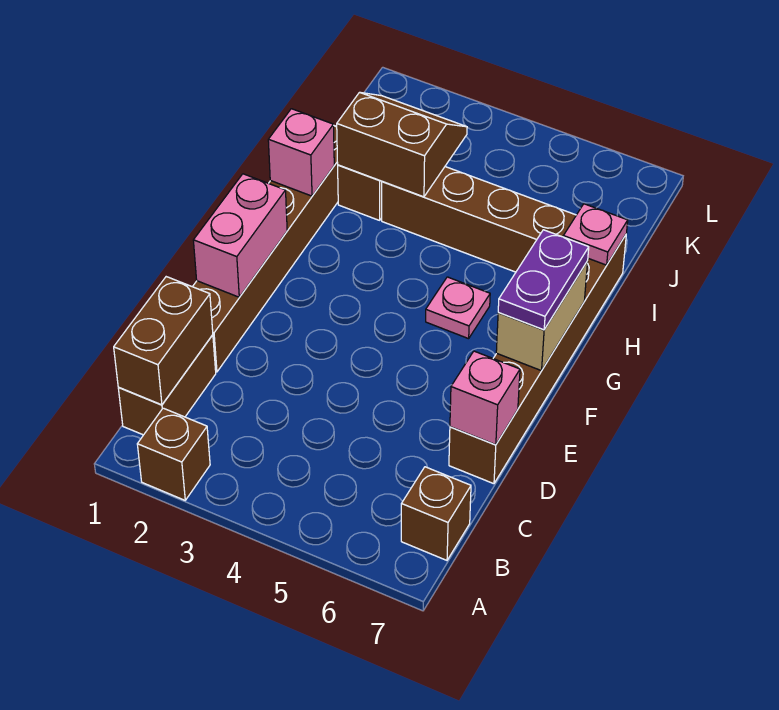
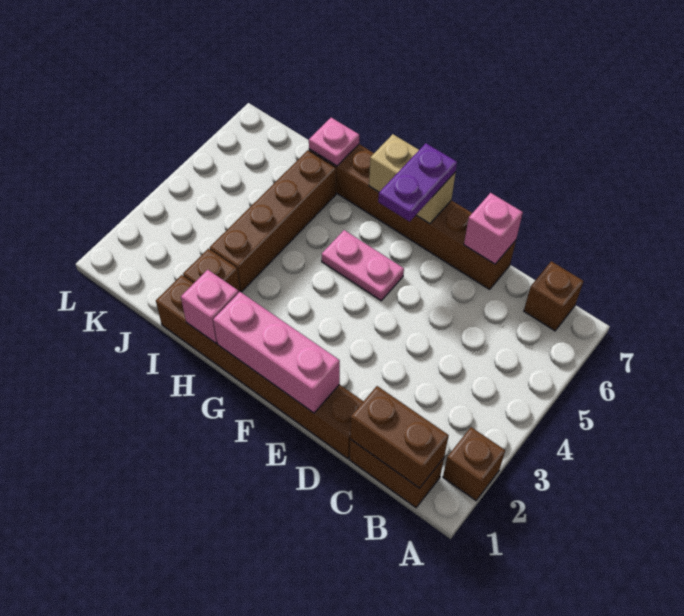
pink 1x2 brick [193,174,287,297] -> pink 1x3 brick [213,292,340,413]
purple 1x2 plate [498,230,589,330] -> purple 1x2 plate turned to [378,143,457,222]
pink 1x1 plate [426,277,490,339] -> pink 1x2 plate [322,230,404,301]
brown 2x2 slope [337,92,467,197] -> none

